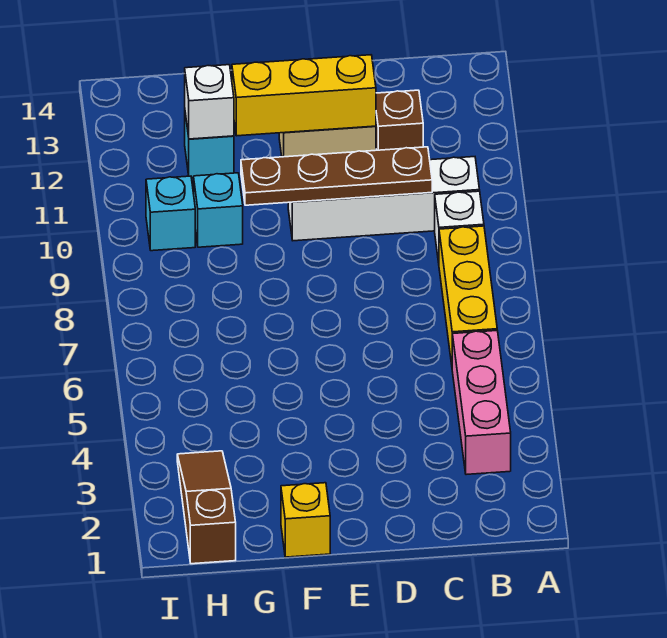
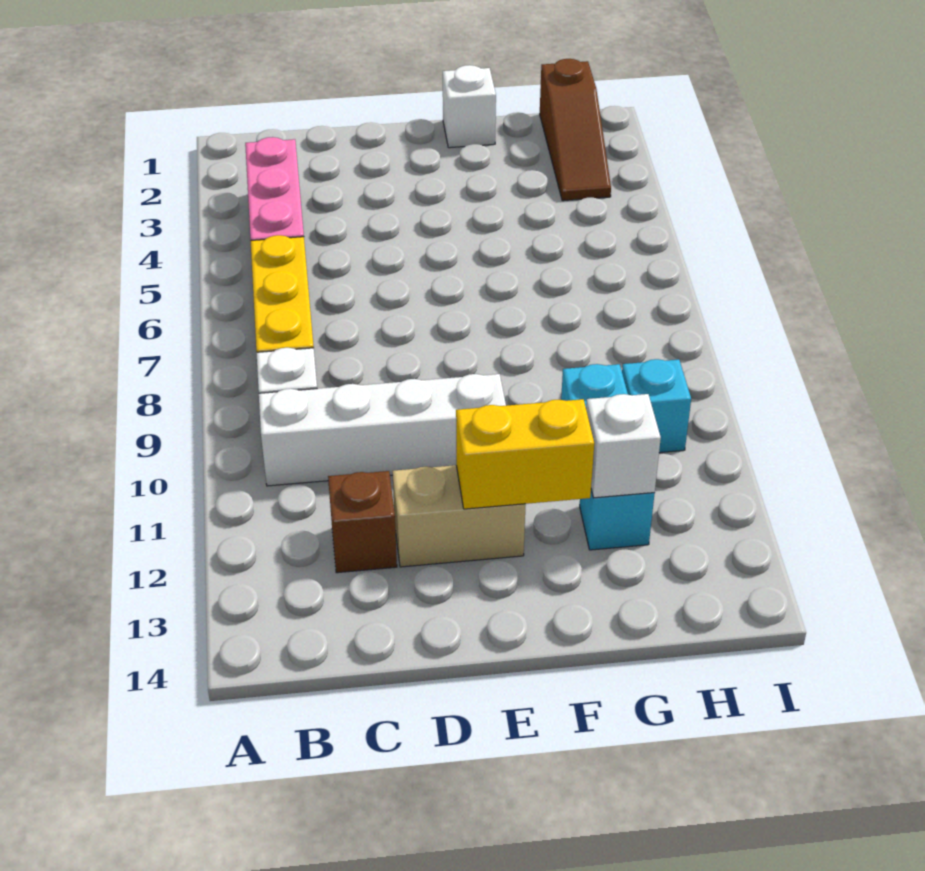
brown 1x4 plate [241,147,432,205] -> none
yellow 1x3 brick [232,55,376,136] -> yellow 1x2 brick [456,399,594,509]
yellow 1x1 brick [281,483,330,557] -> white 1x1 brick [443,65,496,148]

